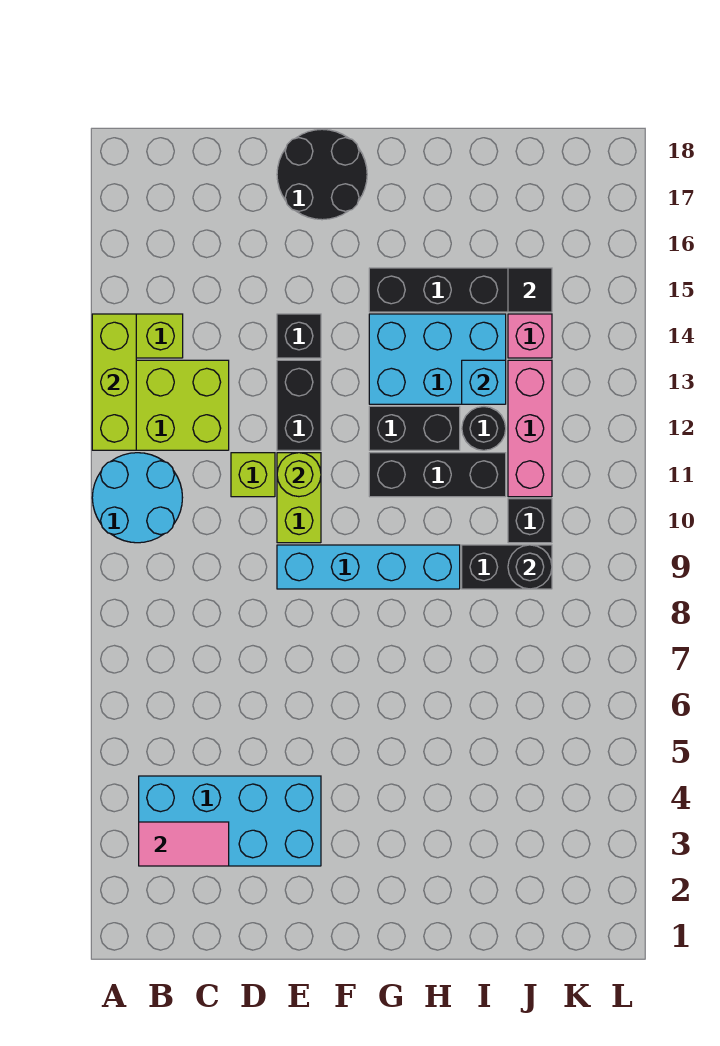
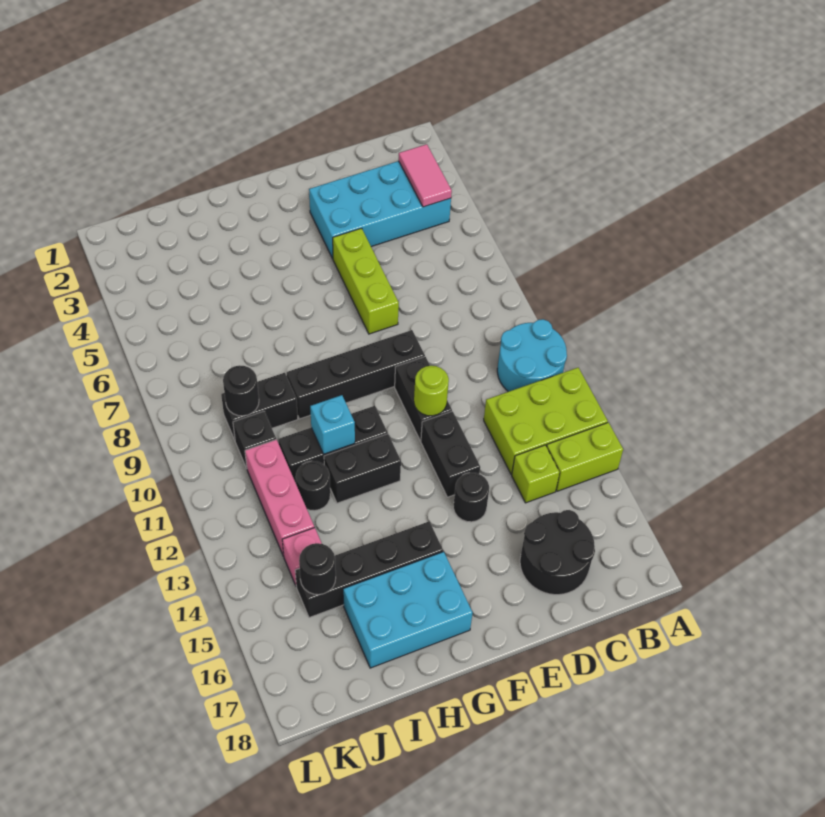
lime 1x3 brick [92,314,136,450] -> lime 1x3 brick moved to [333,228,399,334]
pink 1x2 tile [139,822,229,866] -> pink 1x2 tile turned to [399,144,452,207]
lime 1x1 brick [231,453,275,497] -> lime 1x1 brick moved to [512,445,560,503]
cyan 1x4 brick [277,545,460,589] -> black 1x4 brick [287,330,425,419]
lime 1x2 brick [277,453,321,543] -> black 1x2 brick [395,357,452,441]
black 1x1 brick [277,314,321,358] -> black 1x1 round brick [453,473,489,522]
black 2x2 round brick [277,129,367,220] -> black 2x2 round brick moved to [520,510,595,595]
cyan 2x3 brick [369,314,506,404] -> cyan 2x3 brick moved to [343,552,473,668]
cyan 1x1 brick [462,360,506,404] -> cyan 1x1 brick moved to [310,395,355,454]
black 1x1 tile [508,268,552,312] -> black 1x1 round brick [299,543,336,595]

